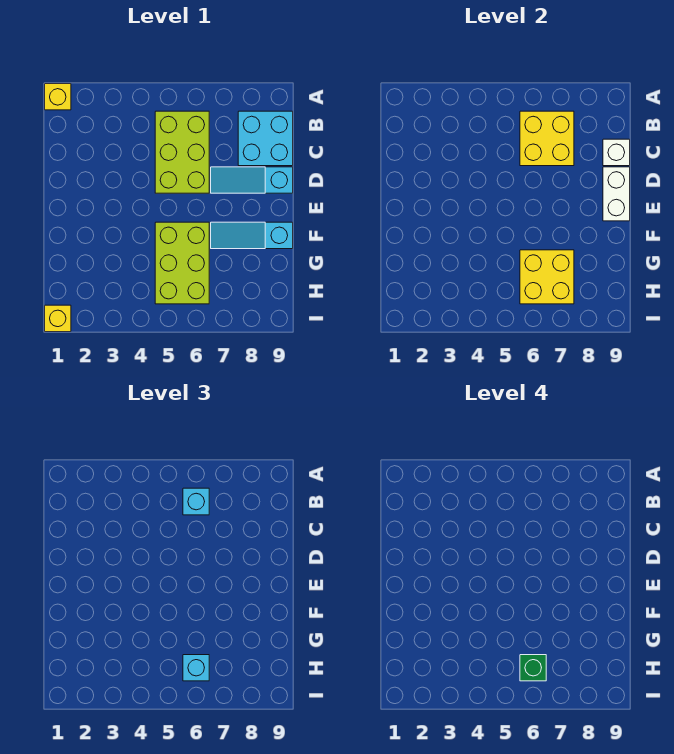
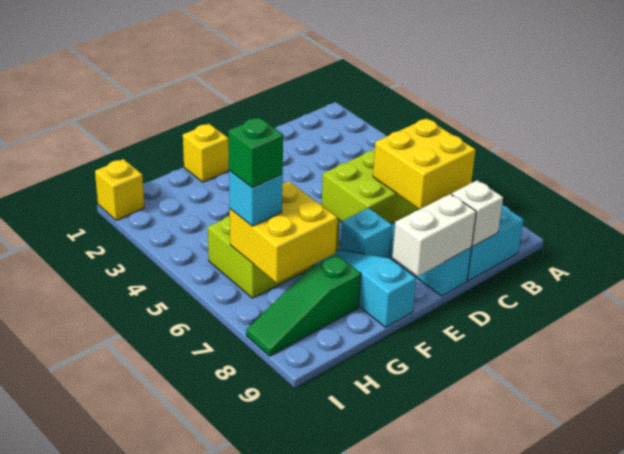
yellow 1x1 brick [45,84,71,110] -> yellow 1x1 brick moved to [183,124,229,182]
cyan 1x1 brick [183,488,209,515] -> cyan 1x1 brick moved to [341,208,392,258]
none -> green 1x3 slope [246,255,361,356]

